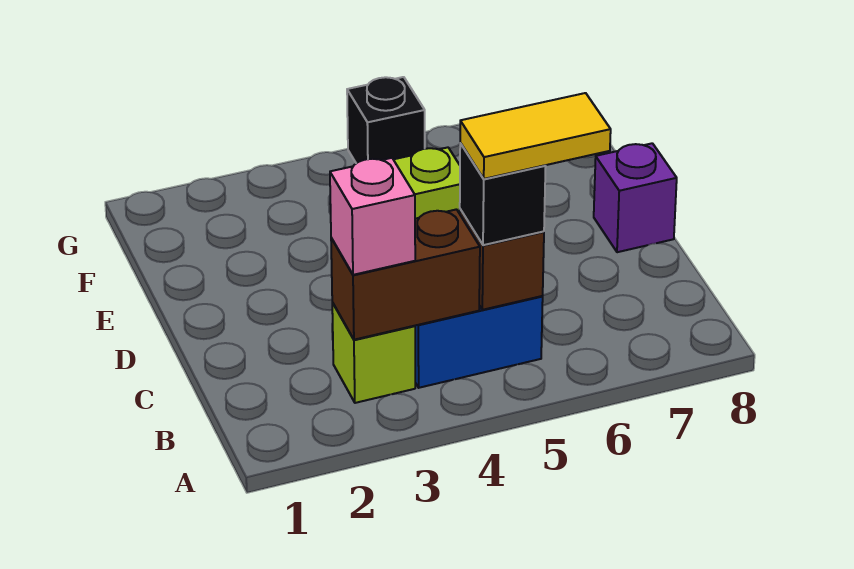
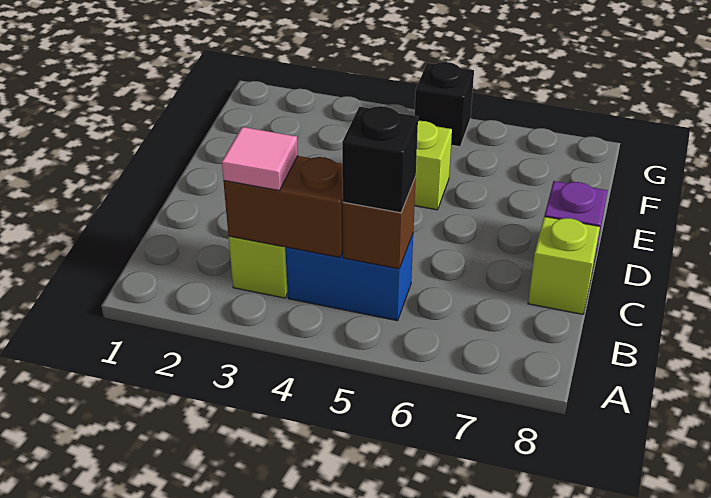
pink 1x1 brick [330,158,415,275] -> pink 1x1 tile [222,127,298,191]
yellow 1x2 tile [460,93,611,179] -> none
none -> lime 1x1 brick [528,217,600,314]

